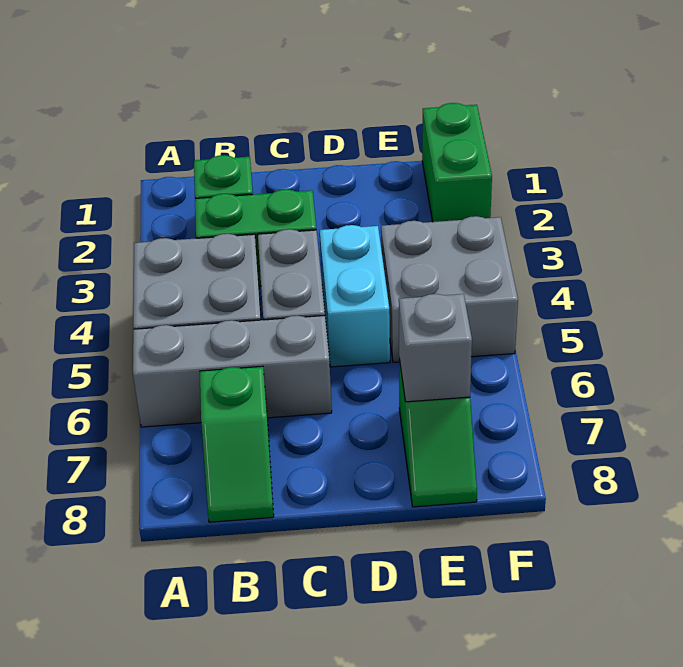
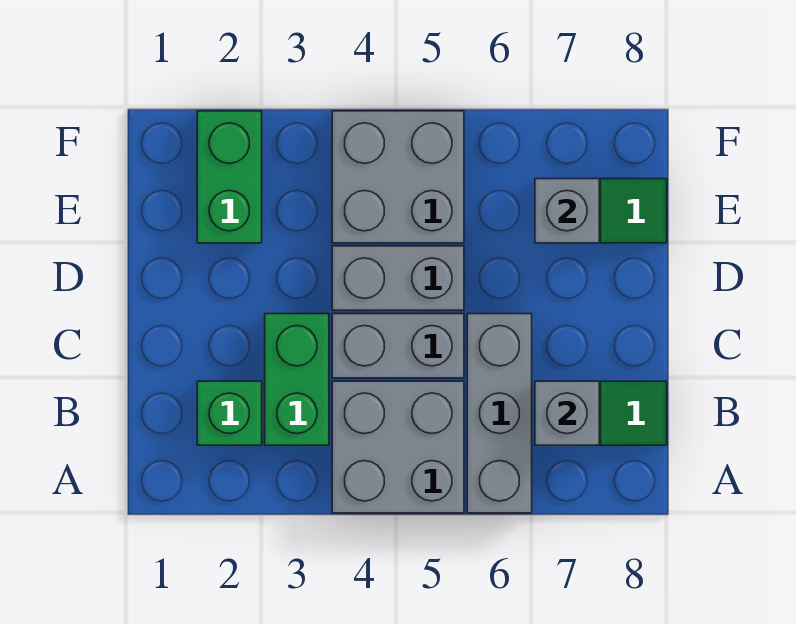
none -> grey 1x1 brick [535,381,599,445]
cyan 1x2 brick [320,225,390,367] -> grey 1x2 brick [332,246,464,310]
green 1x2 brick [422,103,492,222] -> green 1x2 brick turned to [197,111,262,243]

